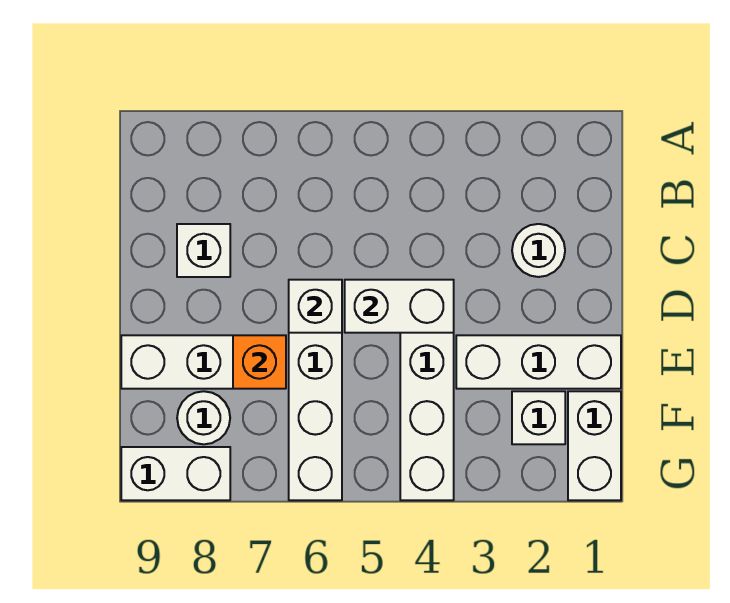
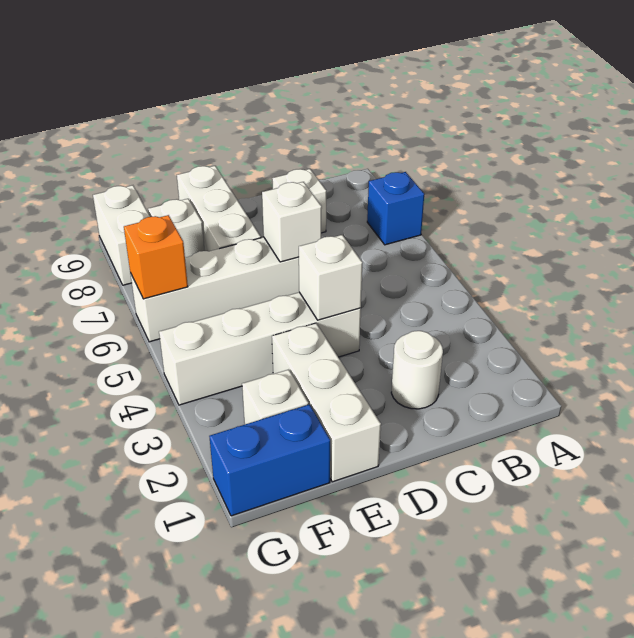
none -> blue 1x1 brick [367,172,424,245]
white 1x2 brick [345,280,454,333] -> white 1x1 brick [299,235,363,320]
orange 1x1 brick [233,335,286,389] -> orange 1x1 brick moved to [124,215,188,299]
white 1x2 brick [568,391,621,500] -> blue 1x2 brick [209,405,330,516]
white 1x1 round brick [177,391,230,444] -> white 1x1 brick [148,199,205,258]

